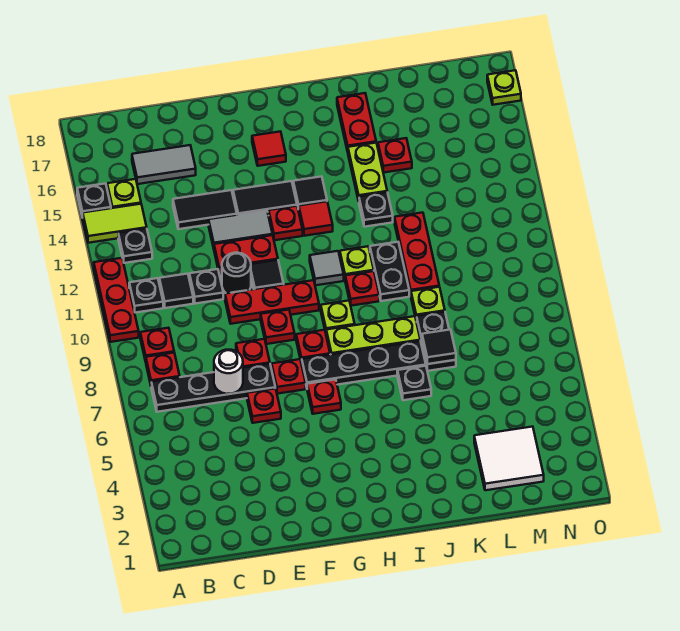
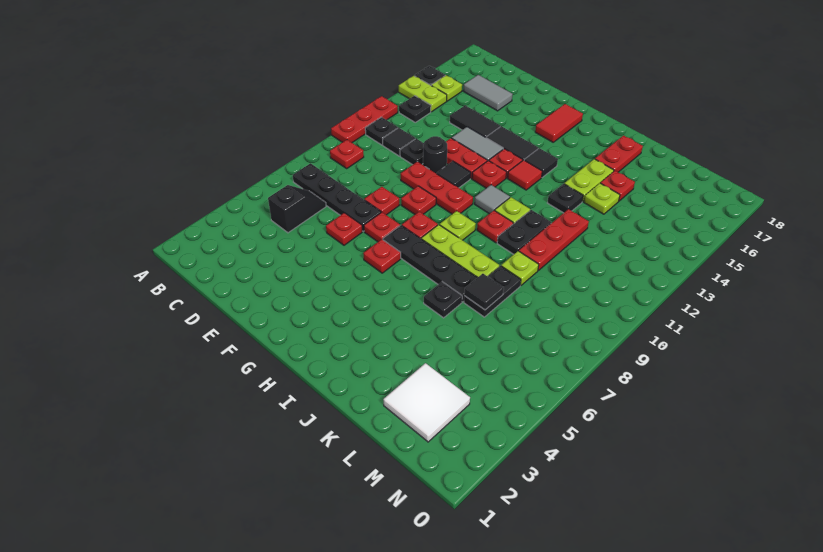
lime 1x2 tile [83,204,147,243] -> lime 1x2 plate [399,76,447,112]
red 1x1 plate [146,353,180,384] -> red 1x1 plate moved to [472,161,507,188]
none -> black 1x2 slope [268,185,326,233]
white 1x1 round brick [214,350,243,394] -> none
red 1x1 tile [252,131,286,166] -> red 1x2 tile [535,104,583,142]
lime 1x1 plate [487,70,521,105] -> lime 1x1 plate moved to [584,183,620,214]

